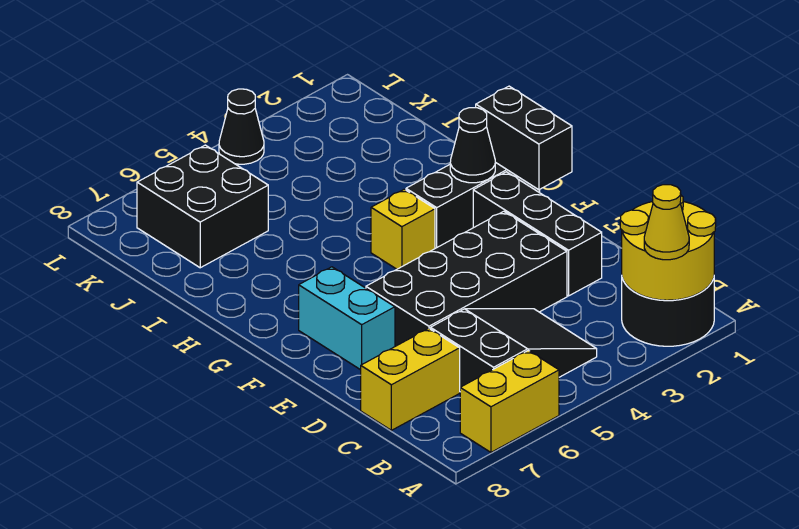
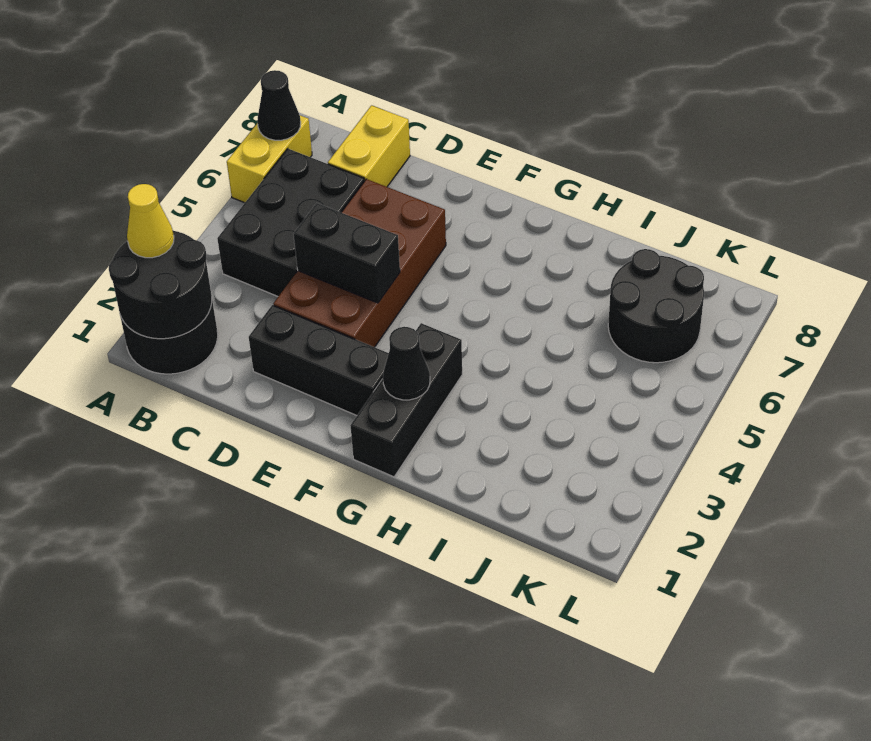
yellow 2x2 round brick [620,196,716,300] -> black 2x2 round brick [109,231,212,339]
black 2x3 slope [430,309,597,388] -> black 2x3 brick [217,149,365,296]
black 2x4 brick [366,211,567,346] -> brown 2x4 brick [273,179,446,347]
cyan 1x2 brick [299,267,395,370] -> none
black 1x2 brick [476,86,572,190] -> black 1x2 brick moved to [294,203,400,303]
yellow 1x1 brick [371,189,435,269] -> none
black 2x2 brick [137,145,268,268] -> black 2x2 round brick [608,249,704,363]
black 1x1 cone [219,89,264,164] -> black 1x1 cone moved to [257,70,301,140]

